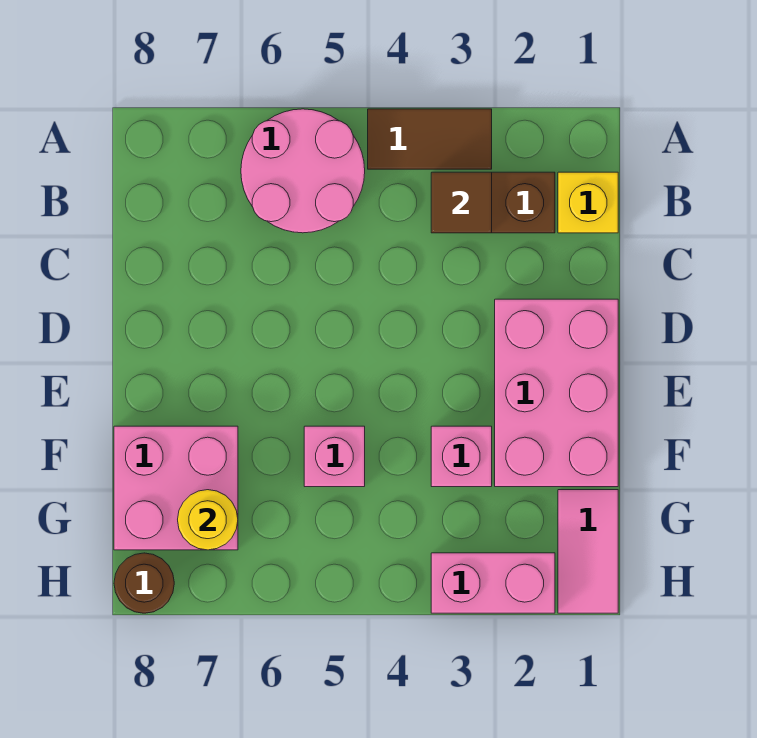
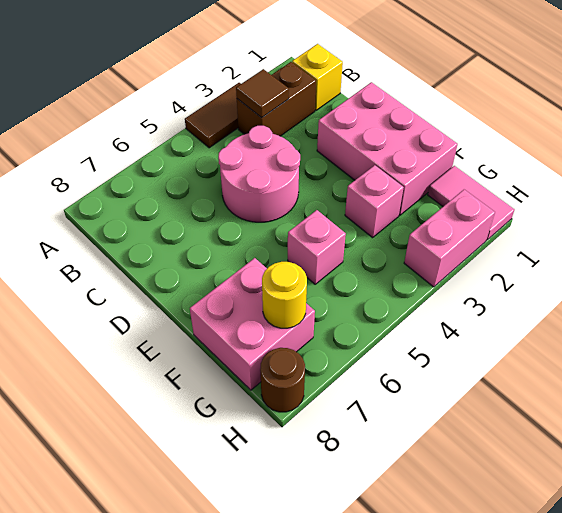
pink 2x2 round brick [241,109,365,233] -> pink 2x2 round brick moved to [218,126,300,222]

